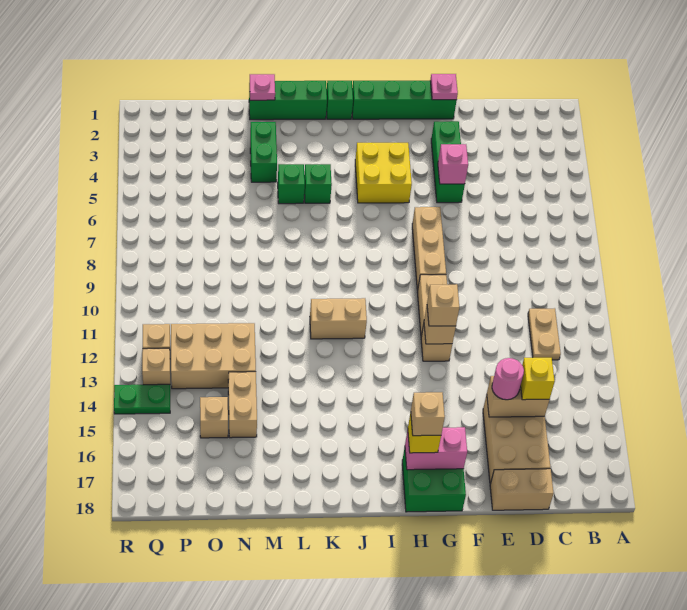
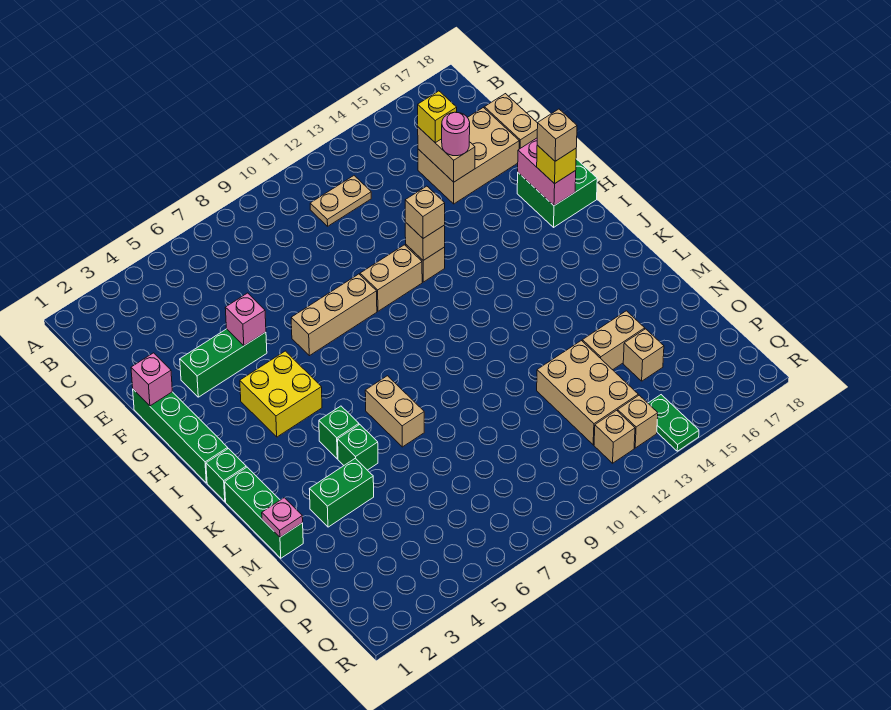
pink 1x1 plate [430,74,458,100] -> pink 1x1 brick [131,353,172,406]
tan 1x2 brick [310,298,367,339] -> tan 1x2 brick moved to [365,376,424,447]

